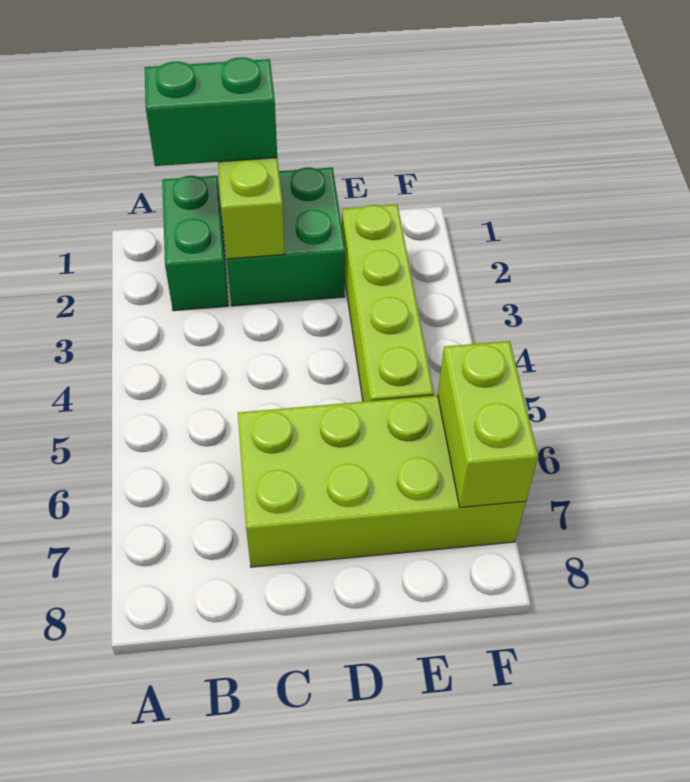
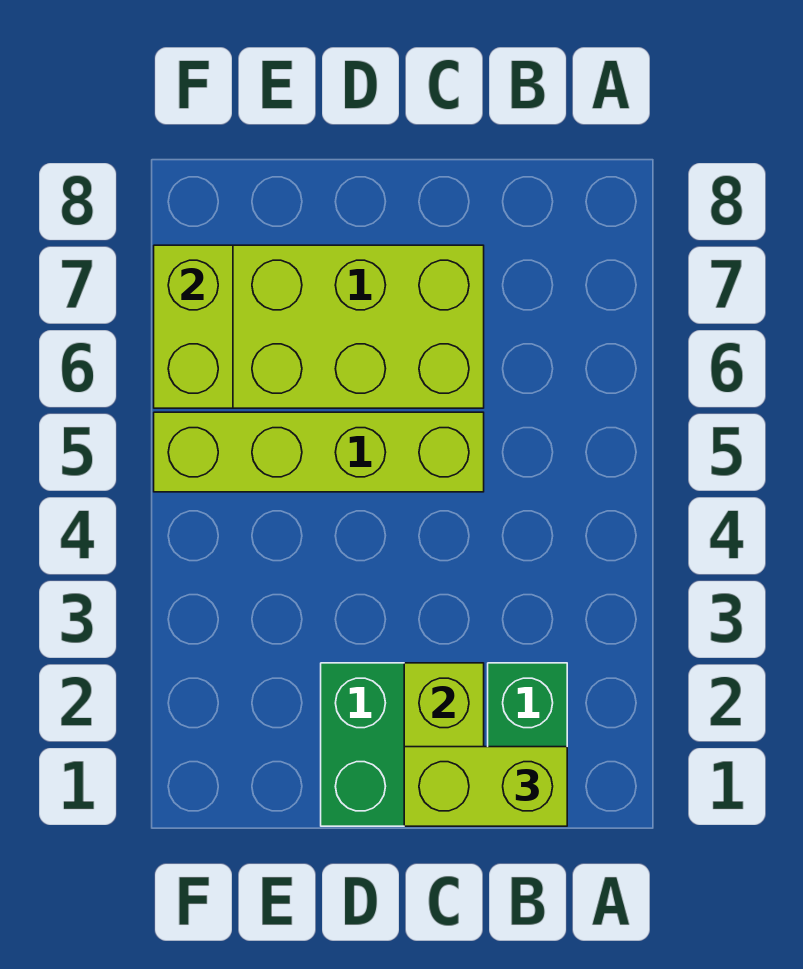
green 1x2 brick [145,57,277,166] -> lime 1x2 brick [404,747,567,826]
lime 1x4 brick [342,205,434,402] -> lime 1x4 brick turned to [154,412,484,492]

